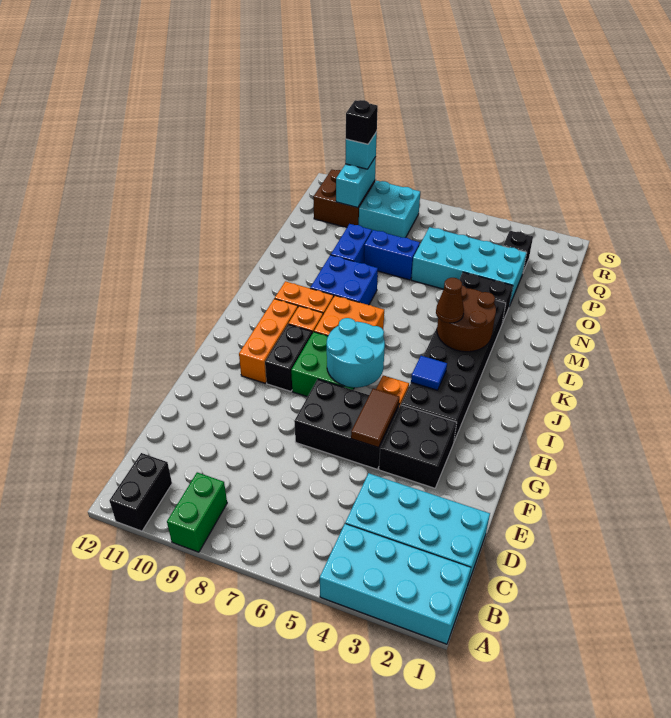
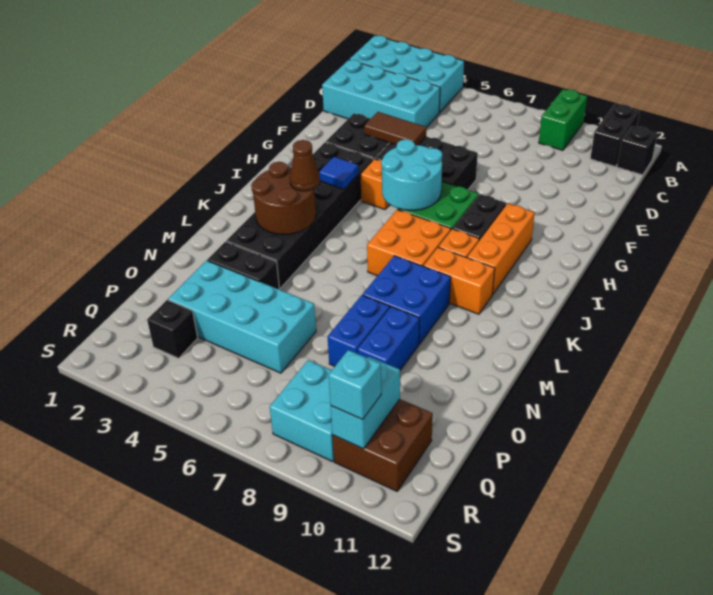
brown 1x2 tile [351,388,400,448] -> brown 1x2 tile turned to [364,112,426,145]
blue 1x2 brick [364,230,420,280] -> blue 1x2 brick turned to [328,295,390,366]
black 1x1 brick [346,100,378,144] -> black 1x1 brick moved to [617,126,657,175]

